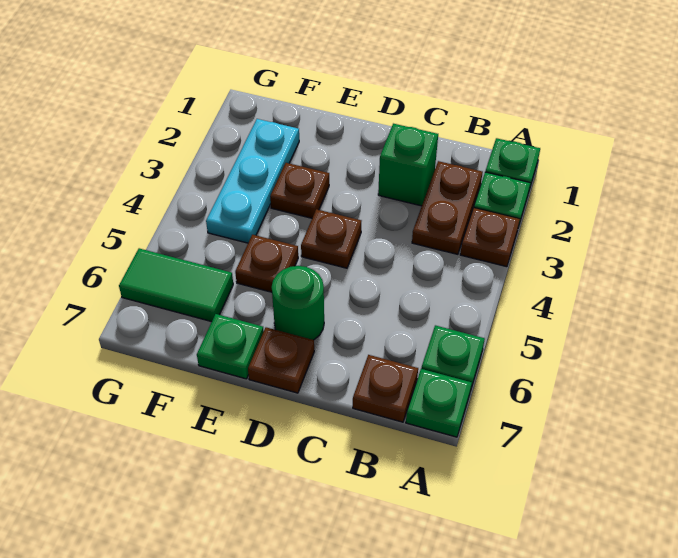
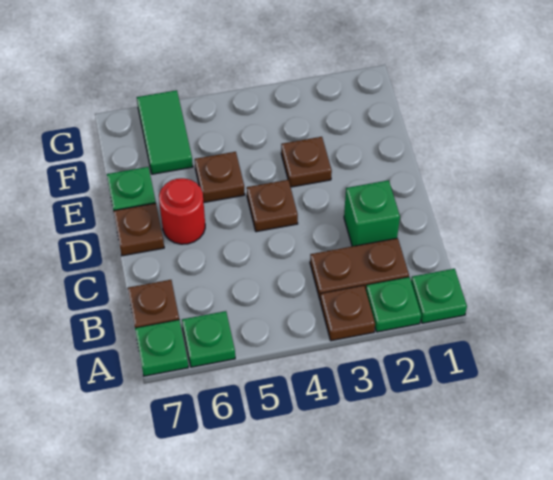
green 1x1 round brick [272,266,324,340] -> red 1x1 round brick [159,178,205,244]
cyan 1x3 plate [206,119,299,243] -> none

